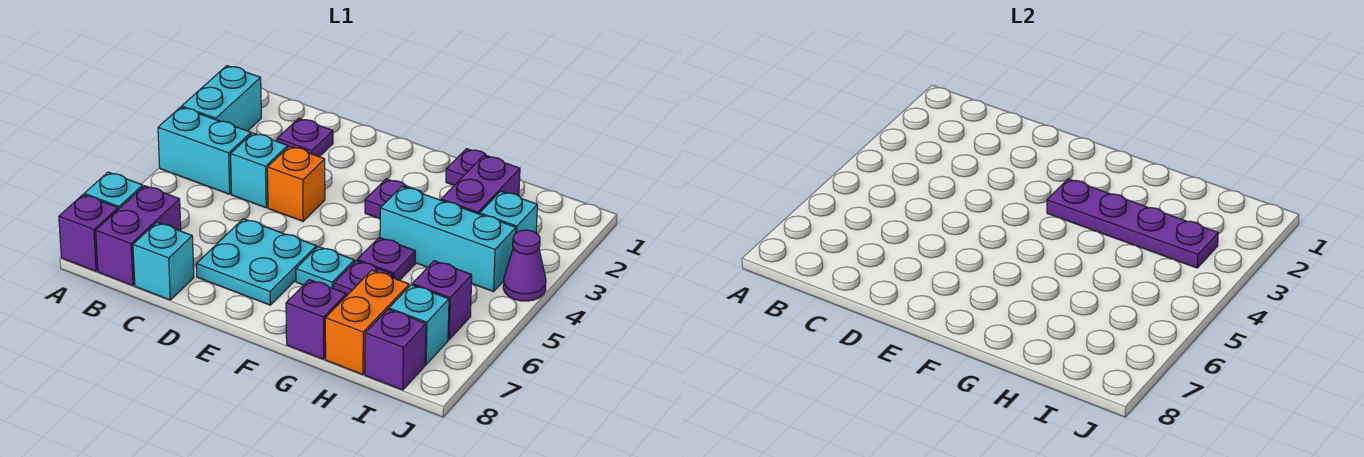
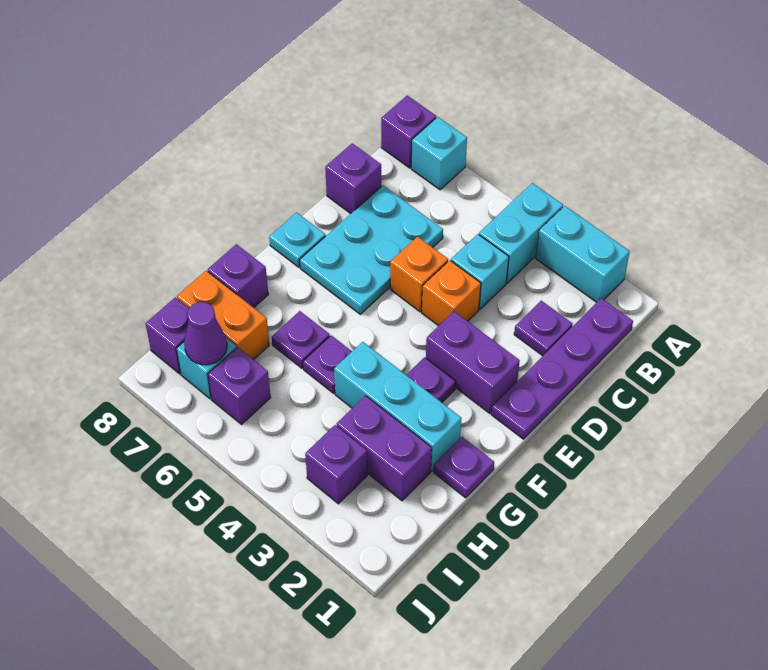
purple 1x2 brick [96,186,181,286] -> purple 1x2 brick moved to [426,311,520,413]
cyan 1x1 brick [133,222,194,300] -> purple 1x1 brick [325,143,381,214]
none -> orange 1x1 brick [390,237,448,312]
cyan 2x2 plate [196,219,316,305] -> cyan 2x3 plate [300,186,443,314]
purple 1x4 plate [1047,179,1218,268] -> purple 1x4 plate moved to [491,298,633,439]
cyan 1x1 plate [296,247,354,289] -> cyan 1x1 plate moved to [269,213,326,267]
cyan 1x3 brick [380,187,516,292] -> cyan 1x3 brick turned to [334,342,462,471]
cyan 1x1 brick [480,191,537,233] -> purple 1x1 brick [305,425,367,504]
purple 1x1 cone [503,230,546,301] -> purple 1x1 cone moved to [184,302,227,365]

